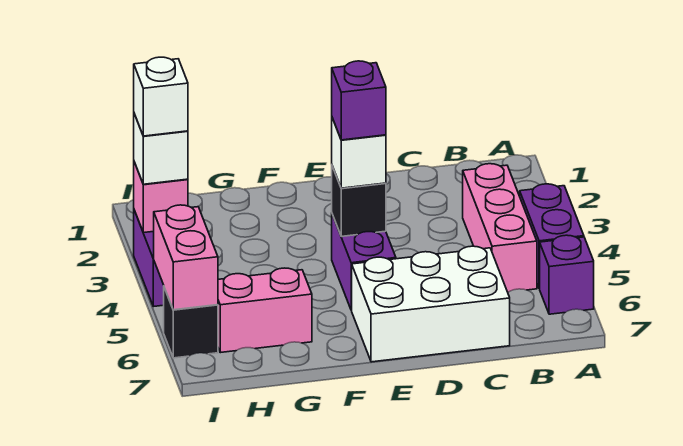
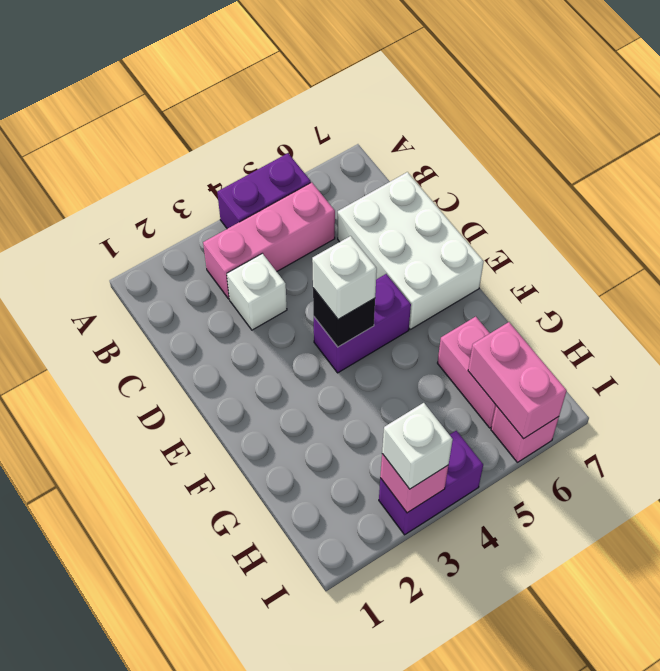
purple 1x1 brick [540,235,594,314] -> none
purple 1x1 brick [332,61,386,140] -> none
white 1x1 brick [134,57,188,136] -> white 1x1 brick moved to [227,253,287,330]
pink 1x2 brick [154,205,218,310] -> pink 1x2 brick turned to [468,322,567,439]
black 1x1 brick [164,288,218,358] -> pink 1x1 brick [491,406,559,462]

